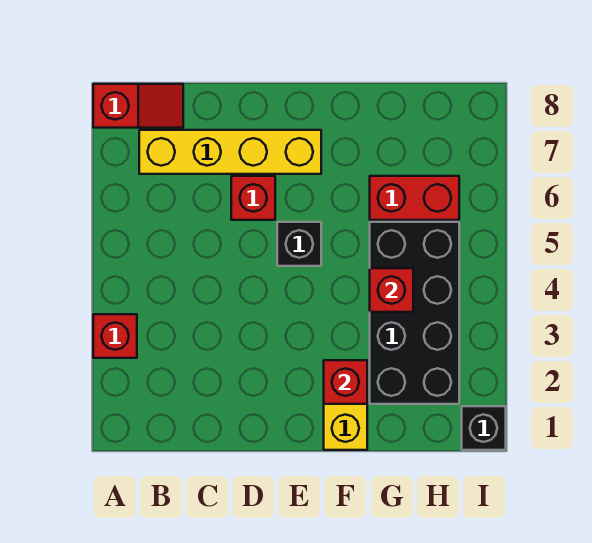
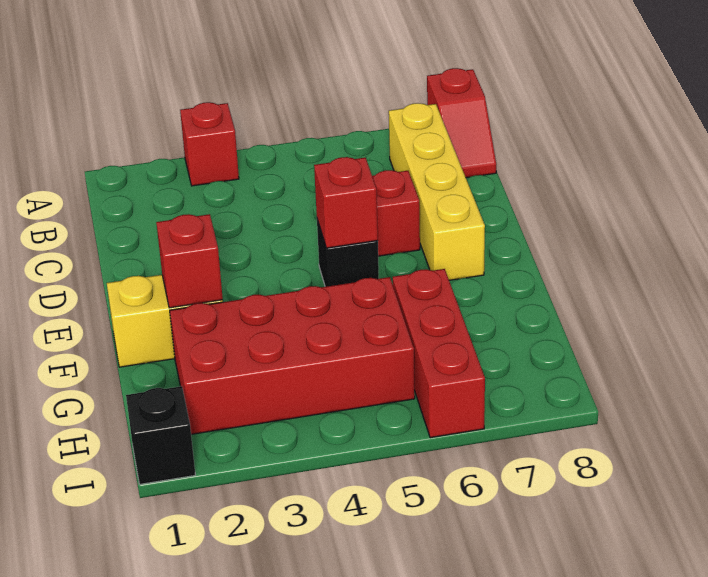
black 2x4 brick [370,222,459,404] -> red 2x4 brick [170,277,415,434]
red 1x1 brick [370,268,413,312] -> red 1x1 brick moved to [314,157,378,248]
red 1x2 brick [370,176,459,220] -> red 1x3 brick [393,269,485,438]

